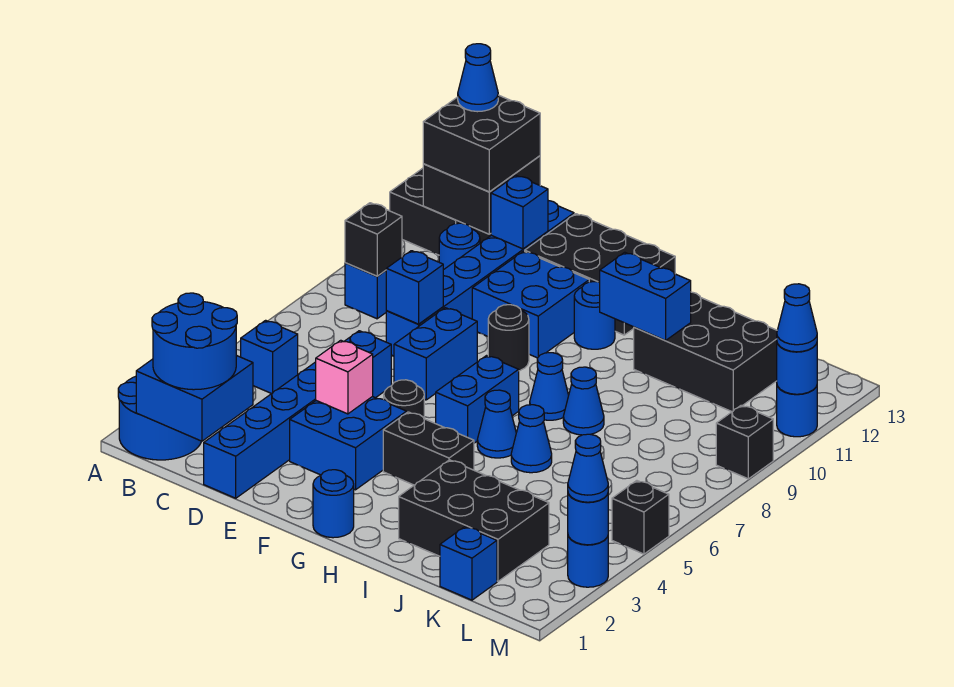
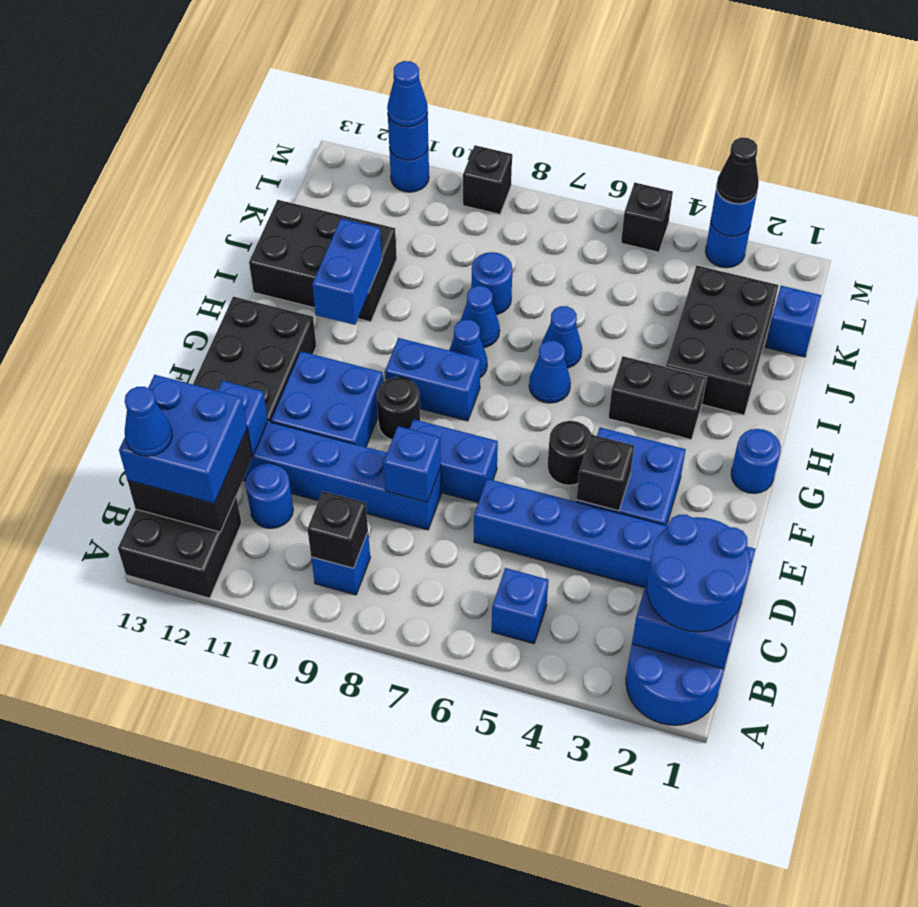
black 2x2 brick [423,95,540,192] -> blue 2x2 brick [119,375,247,503]
pink 1x1 brick [316,340,373,414] -> black 1x1 brick [576,434,634,511]
black 1x2 brick [383,412,474,485] -> black 1x2 brick turned to [608,356,707,439]
blue 1x2 brick [436,356,519,443] -> blue 1x2 brick moved to [385,338,480,421]
blue 1x1 round brick [574,282,615,349] -> blue 1x1 round brick moved to [471,252,512,314]
black 2x3 brick [634,292,777,412] -> black 2x3 brick turned to [249,200,397,322]
blue 1x1 cone [568,434,608,502] -> black 1x1 cone [717,138,759,204]

